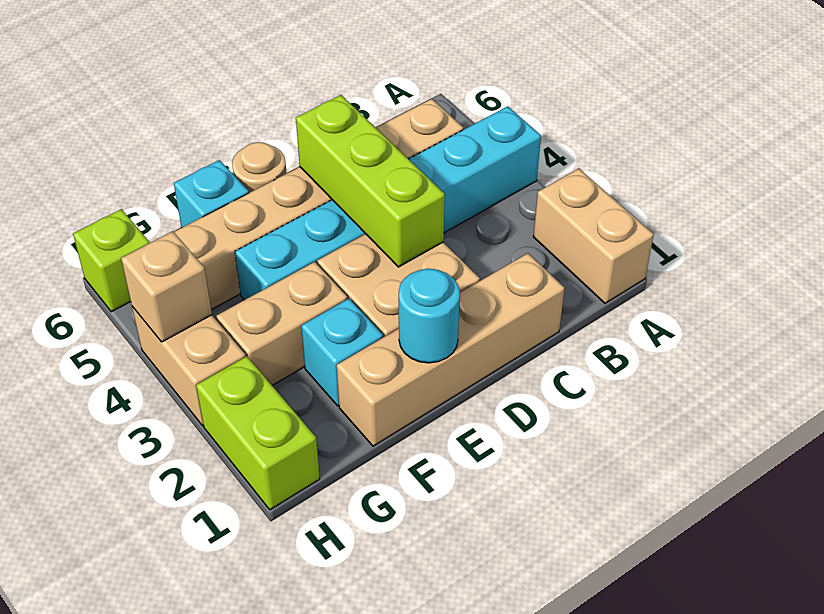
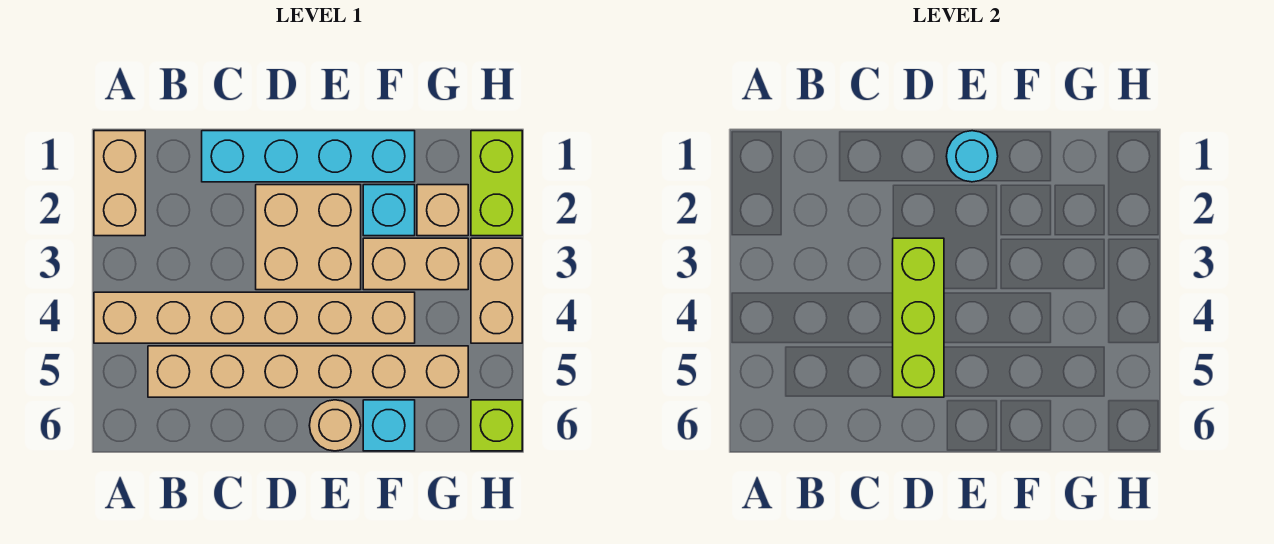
cyan 1x6 brick [235,106,541,300] -> tan 1x6 brick [94,292,415,343]
tan 1x4 brick [337,253,565,446] -> cyan 1x4 brick [202,131,415,182]
tan 1x1 brick [121,231,212,342] -> tan 1x1 brick moved to [417,185,468,236]

